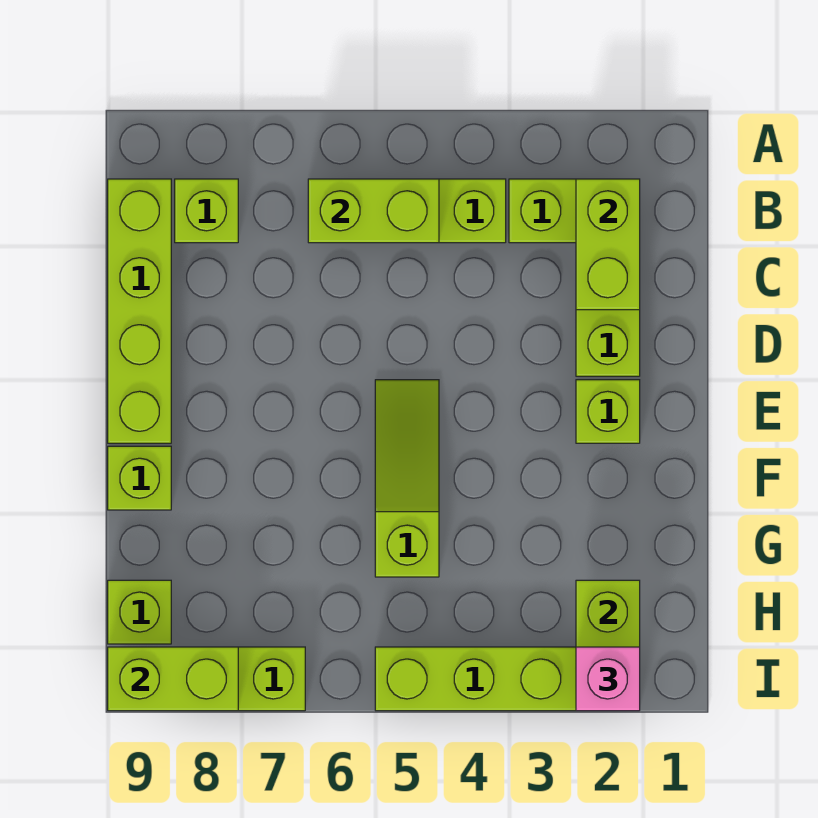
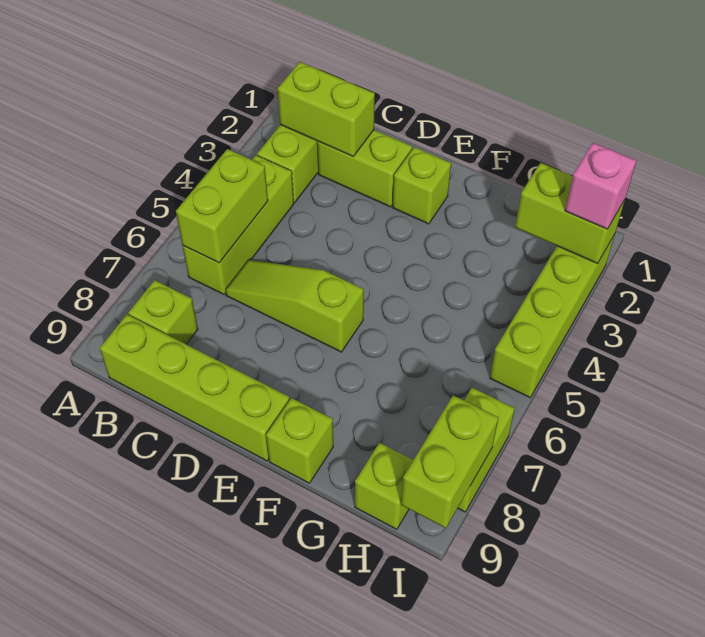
lime 1x3 slope [375,380,439,577] -> lime 1x3 slope moved to [225,260,364,352]

